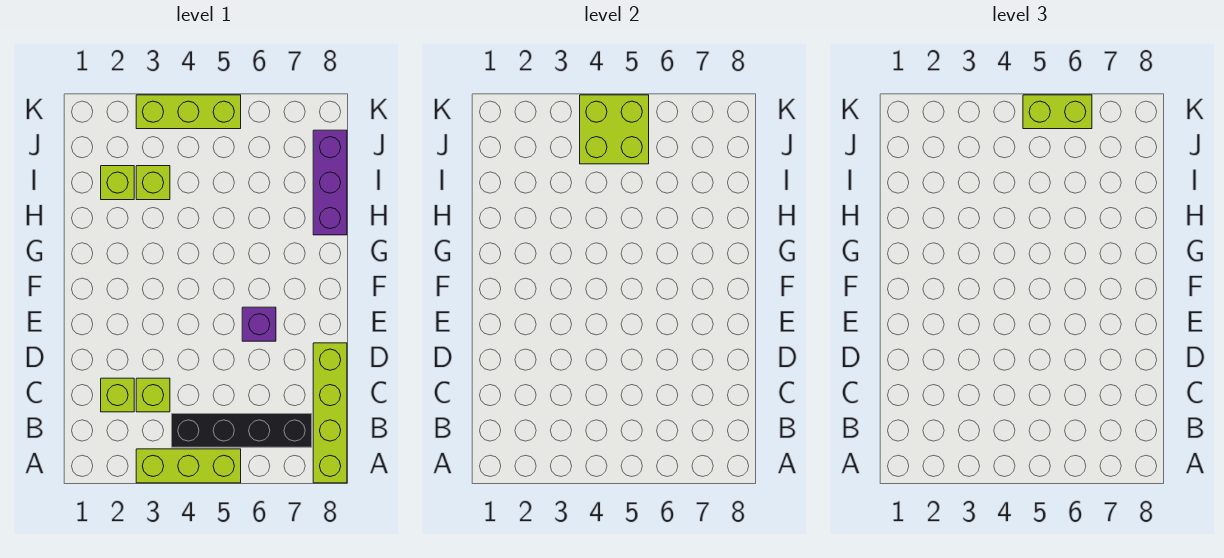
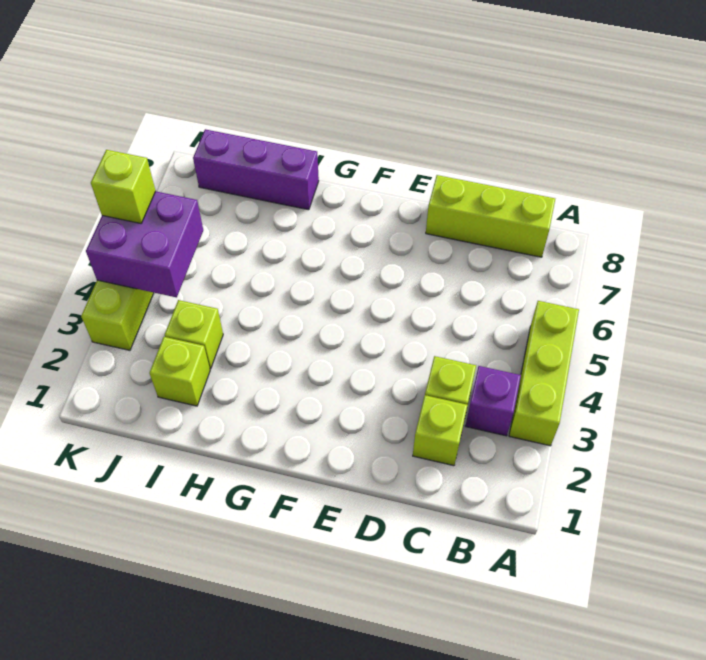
lime 1x4 brick [313,343,347,483] -> lime 1x3 brick [426,175,555,257]
black 1x4 brick [172,414,312,447] -> none
purple 1x1 brick [242,307,276,341] -> purple 1x1 brick moved to [465,366,521,436]
lime 2x2 brick [580,95,649,164] -> purple 2x2 brick [86,191,203,297]
lime 1x2 brick [1023,95,1092,129] -> lime 1x1 brick [91,150,156,224]

